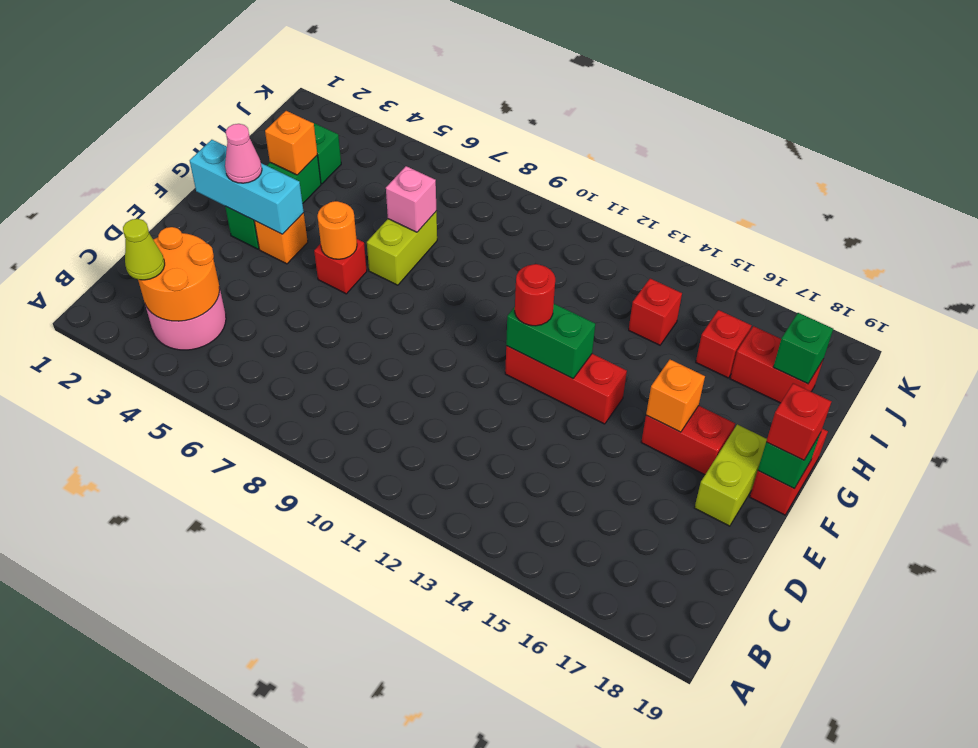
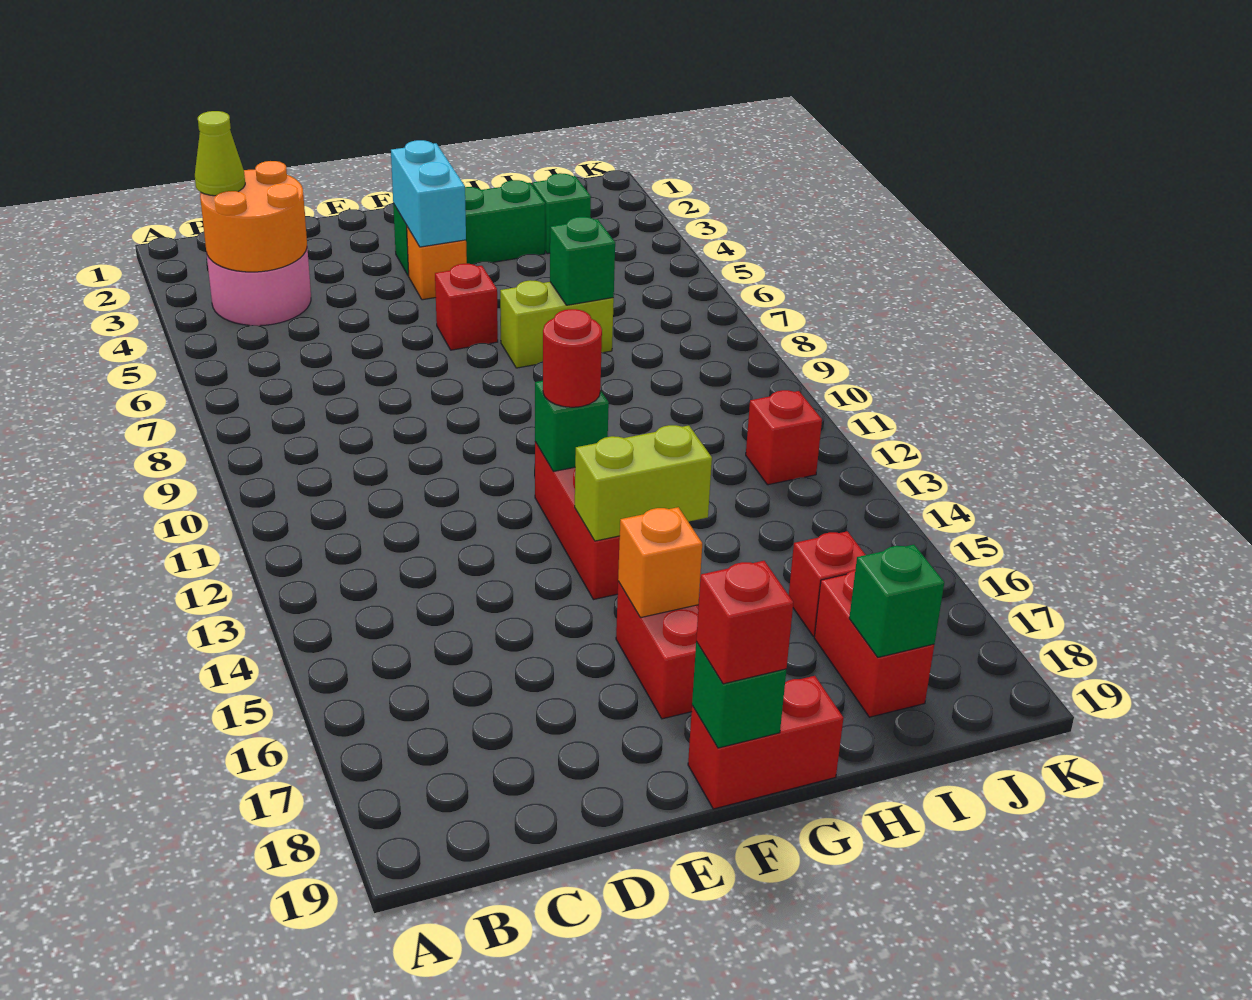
lime 1x2 brick [695,425,767,526] -> lime 1x2 brick moved to [575,425,712,541]
cyan 1x3 brick [190,140,304,234] -> cyan 1x2 brick [391,140,466,247]
pink 1x1 cone [225,124,262,183] -> none
orange 1x1 round brick [317,201,357,259] -> none
green 1x2 brick [506,304,595,379] -> green 1x1 brick [535,381,609,472]
orange 1x1 brick [265,111,317,175] -> none
pink 1x1 brick [386,166,436,232] -> green 1x1 brick [550,217,615,305]
red 1x1 brick [629,279,682,345] -> red 1x1 brick moved to [746,390,822,485]

